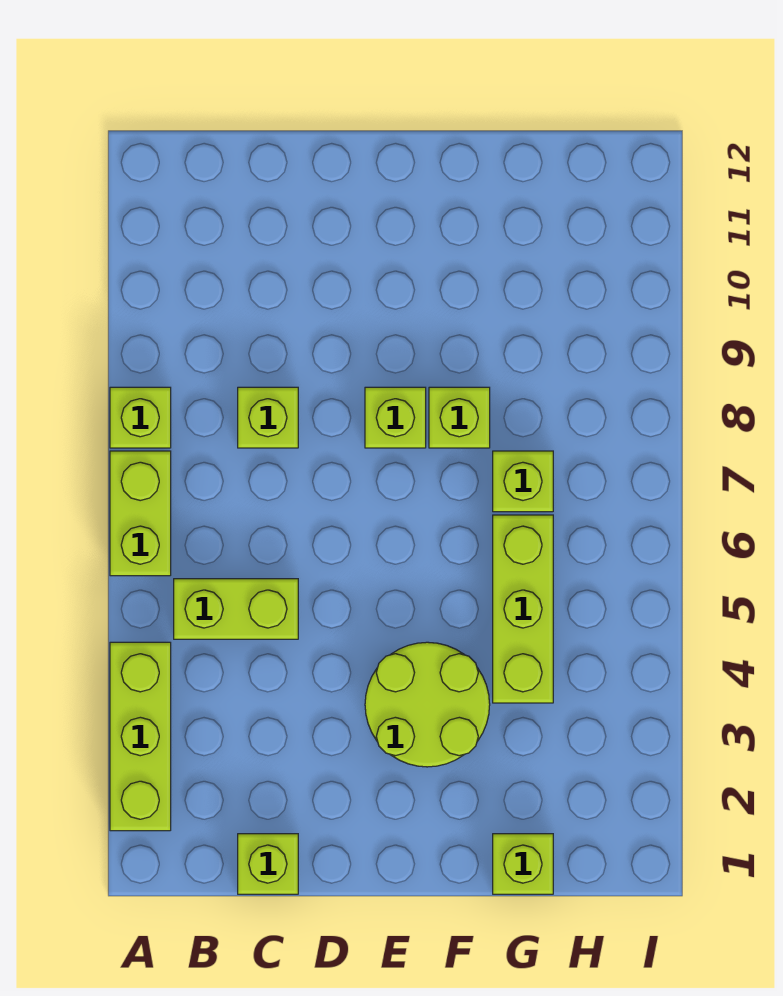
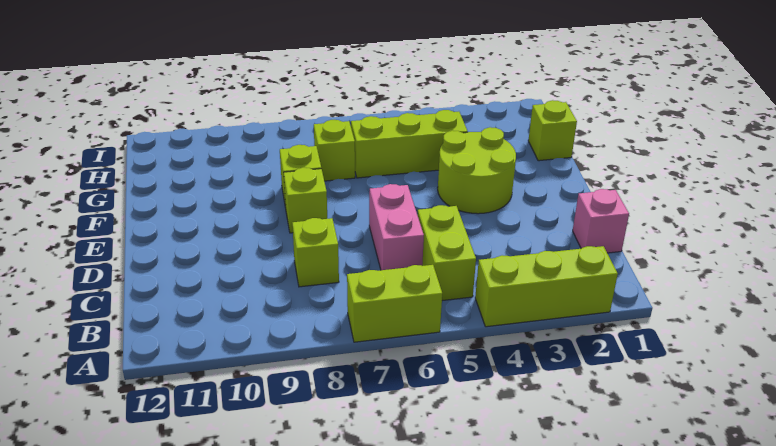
lime 1x1 brick [110,387,171,448] -> none
lime 1x1 brick [238,834,298,894] -> pink 1x1 brick [573,189,629,253]
none -> pink 1x2 brick [369,184,424,270]

